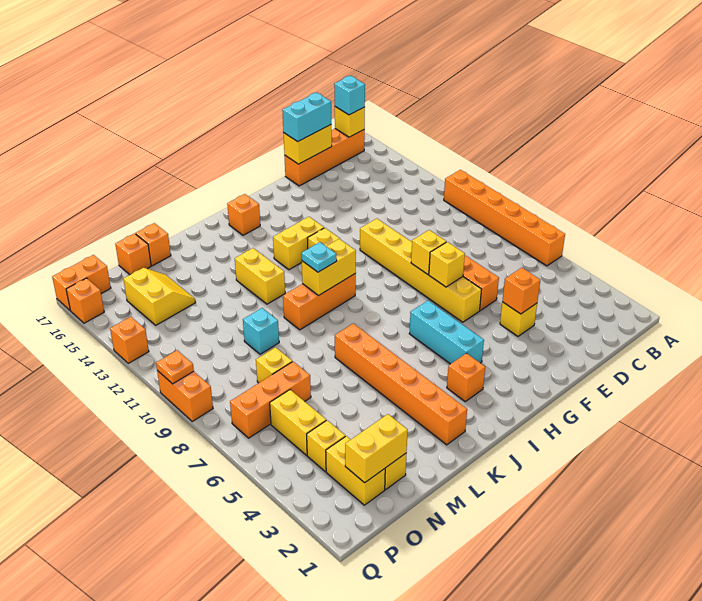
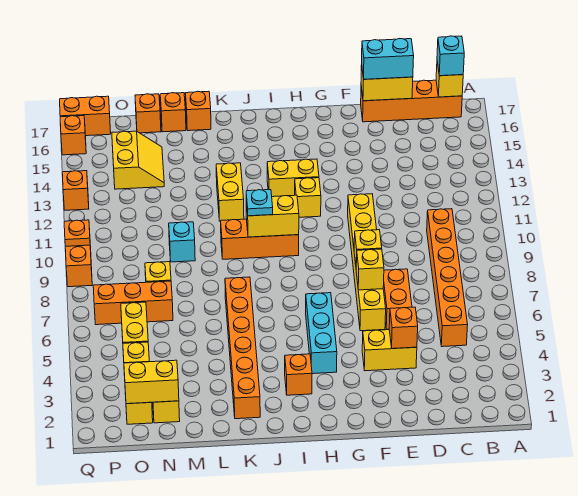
orange 1x6 brick [444,170,565,266] -> orange 1x6 brick moved to [427,209,468,347]
yellow 1x1 brick [500,302,537,336] -> yellow 1x2 brick [362,330,417,371]
orange 1x1 brick [227,194,260,235] -> orange 1x1 brick moved to [185,91,211,131]

